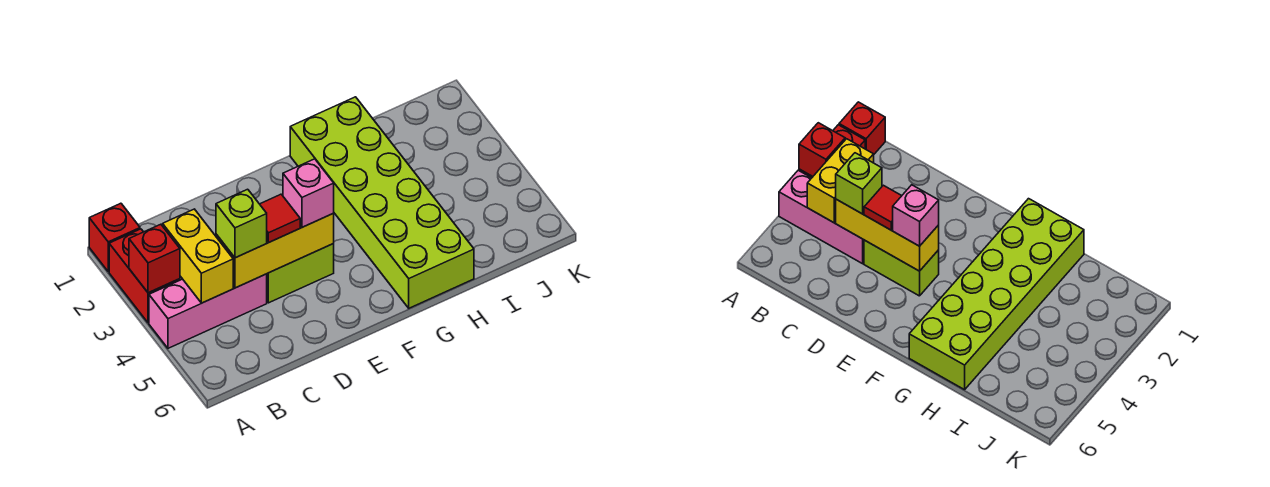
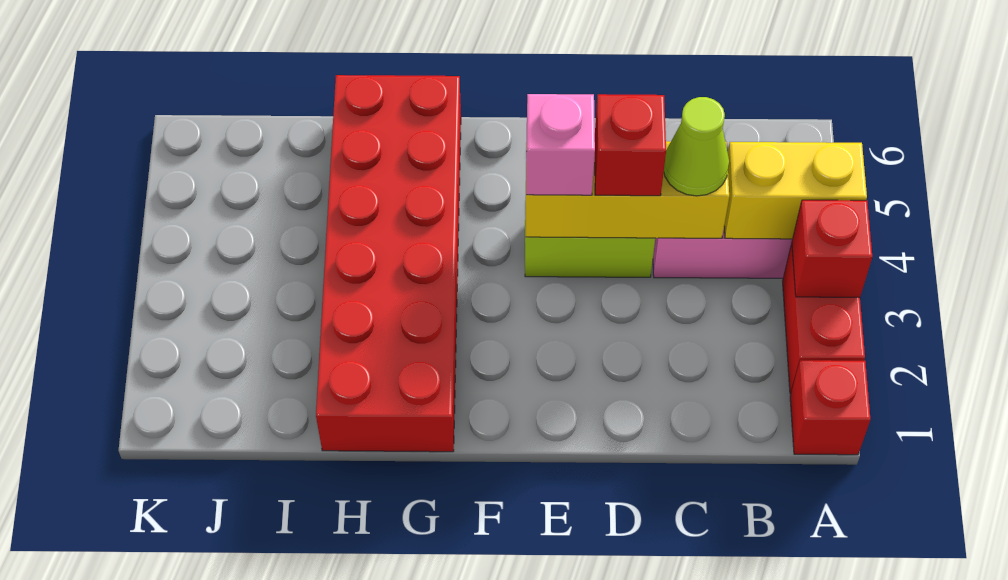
yellow 1x2 brick [163,209,233,303] -> yellow 1x2 brick turned to [724,142,867,239]
lime 1x1 brick [216,189,267,258] -> lime 1x1 cone [664,97,729,196]
red 1x1 tile [260,194,300,242] -> red 1x1 brick [595,94,666,196]
lime 2x6 brick [290,97,474,308] -> red 2x6 brick [316,75,461,452]

